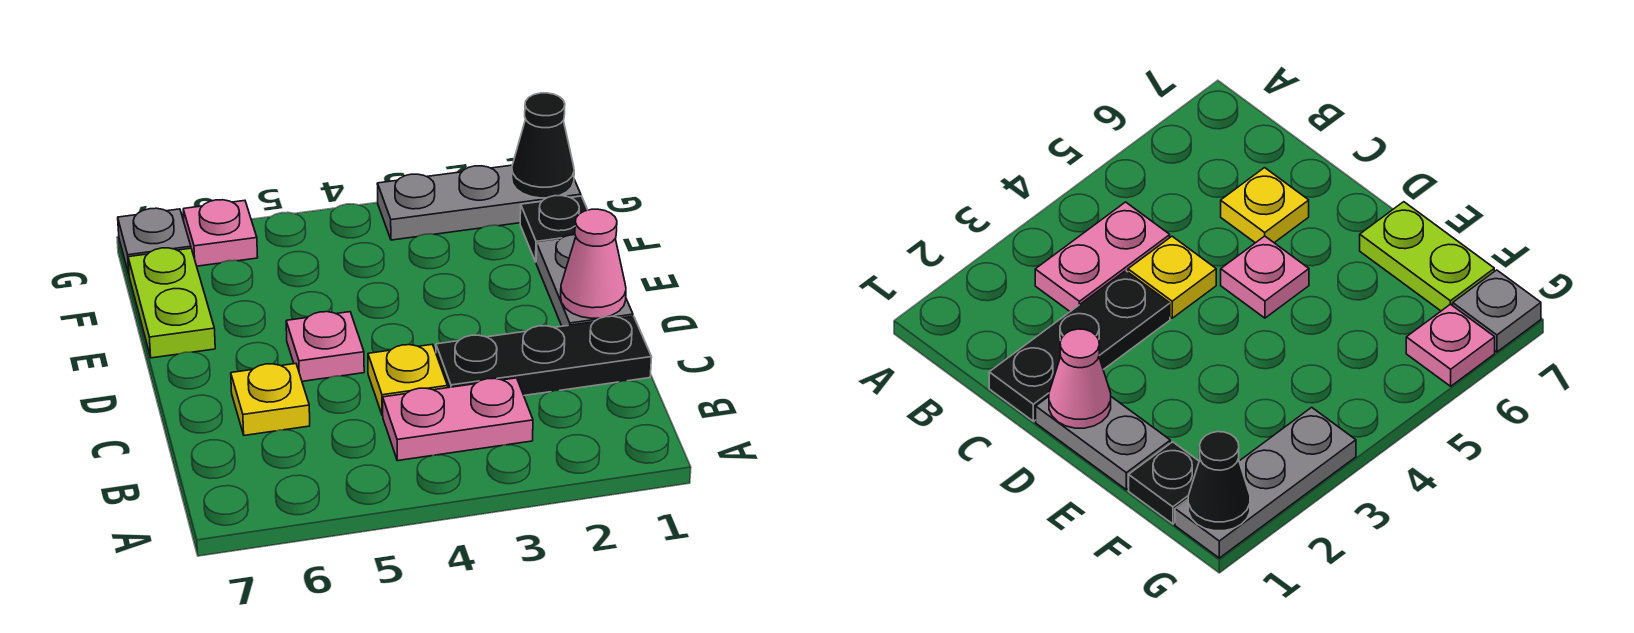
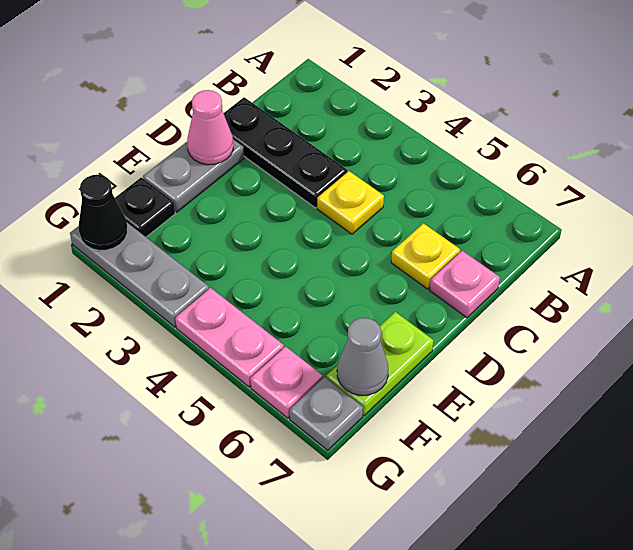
pink 1x2 plate [383,378,533,461] -> pink 1x2 plate moved to [175,288,284,387]
pink 1x1 plate [286,312,364,381] -> pink 1x1 plate moved to [430,251,500,318]
none -> grey 1x1 cone [337,318,388,395]

